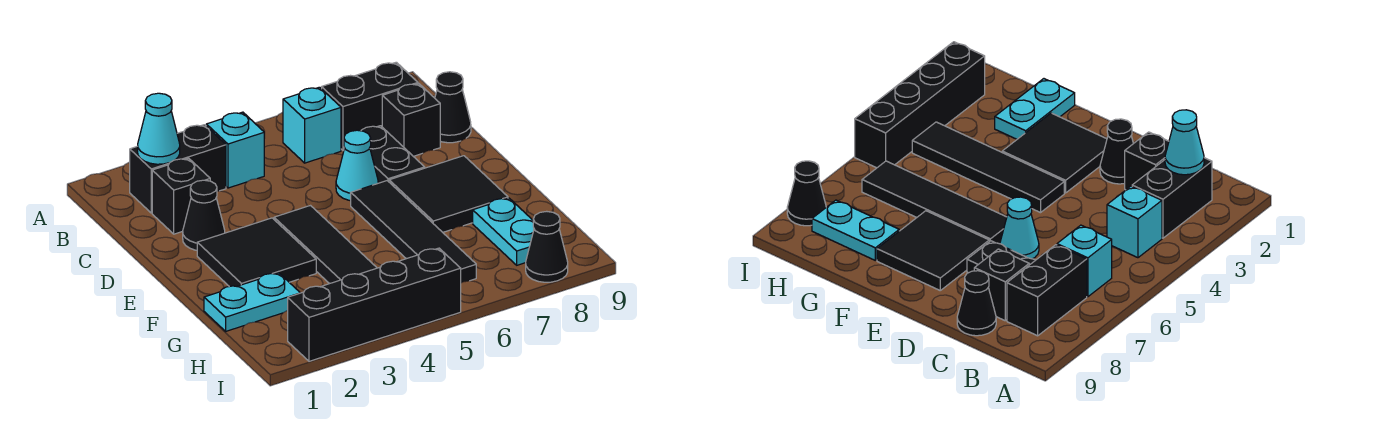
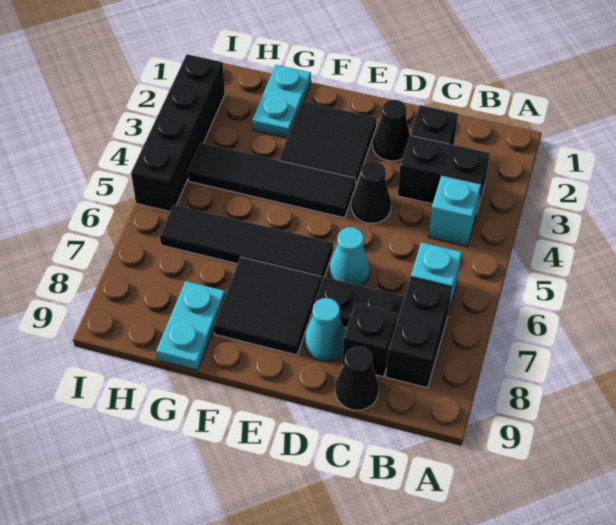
black 1x2 brick [130,125,226,213] -> black 1x2 brick turned to [398,135,490,214]
cyan 1x1 cone [138,93,180,164] -> cyan 1x1 cone moved to [304,298,345,362]
cyan 1x2 plate [473,198,534,265] -> cyan 1x2 plate turned to [156,281,225,370]
black 1x1 cone [526,211,568,282] -> black 1x1 cone moved to [351,161,391,223]

